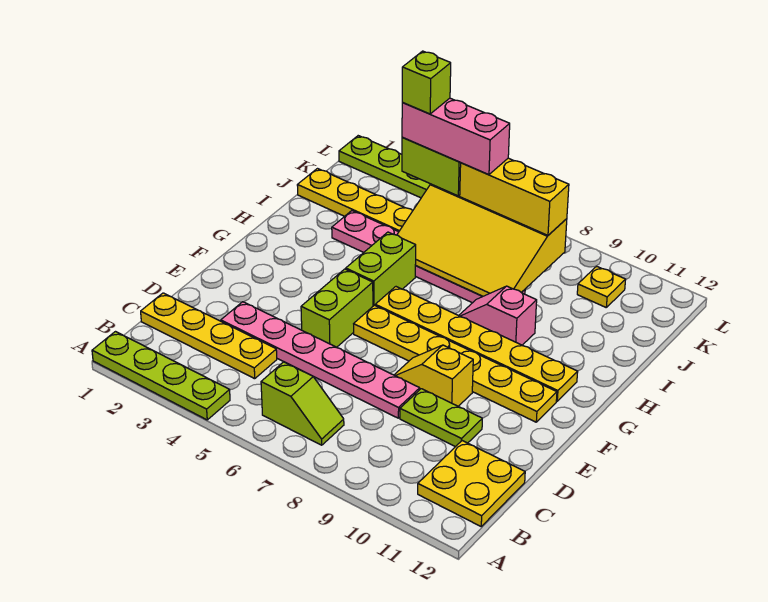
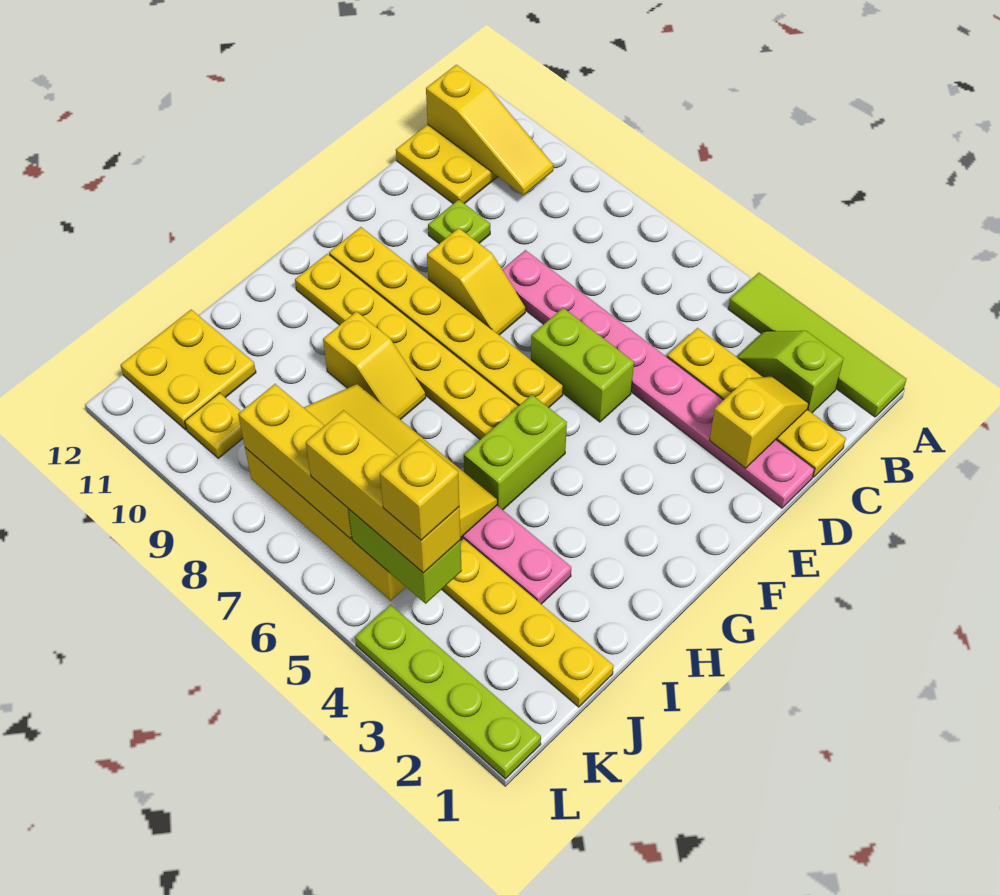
lime 1x4 plate [92,332,230,420] -> lime 1x4 tile [728,273,906,417]
lime 1x2 slope [261,362,344,445] -> lime 1x2 slope moved to [737,331,844,413]
none -> yellow 1x3 slope [426,65,553,195]
none -> yellow 1x2 slope [709,376,809,468]
pink 1x6 plate [221,302,420,418] -> pink 1x8 plate [502,250,814,508]
lime 1x2 plate [400,389,482,447] -> lime 1x1 plate [428,200,490,244]
lime 1x2 brick [301,269,373,347] -> lime 1x2 brick turned to [531,308,634,422]
pink 1x2 slope [459,286,537,345] -> yellow 1x2 slope [323,312,426,420]
none -> yellow 2x2 plate [120,310,256,430]
pink 1x3 brick [402,98,510,175] -> yellow 1x3 brick [306,410,460,573]
lime 1x1 brick [402,51,451,114] -> yellow 1x1 brick [380,439,459,540]

